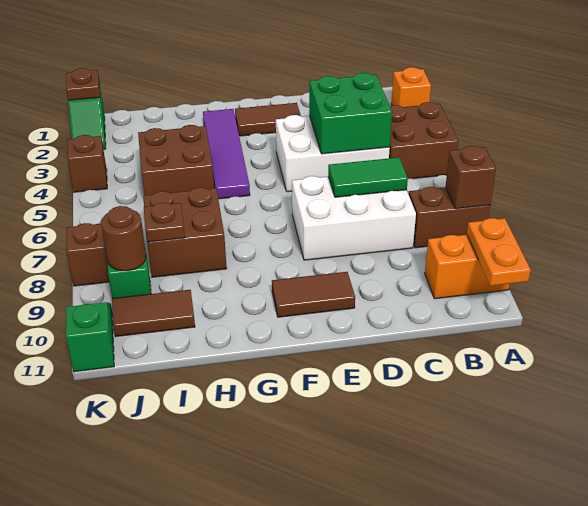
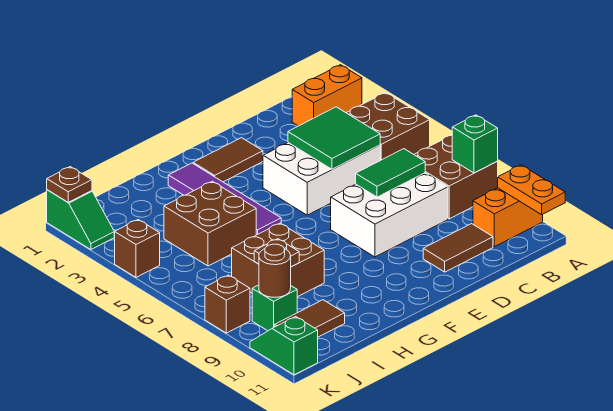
orange 1x1 brick [391,67,431,107] -> orange 1x2 brick [292,65,362,126]
brown 1x2 brick [409,187,490,248] -> brown 2x2 brick [414,135,498,219]
brown 1x1 brick [445,146,496,209] -> green 1x1 brick [452,115,498,173]
green 2x2 brick [309,73,392,154] -> green 2x2 tile [288,107,380,169]
brown 1x2 tile [272,272,355,317] -> brown 1x2 tile moved to [423,224,493,272]

